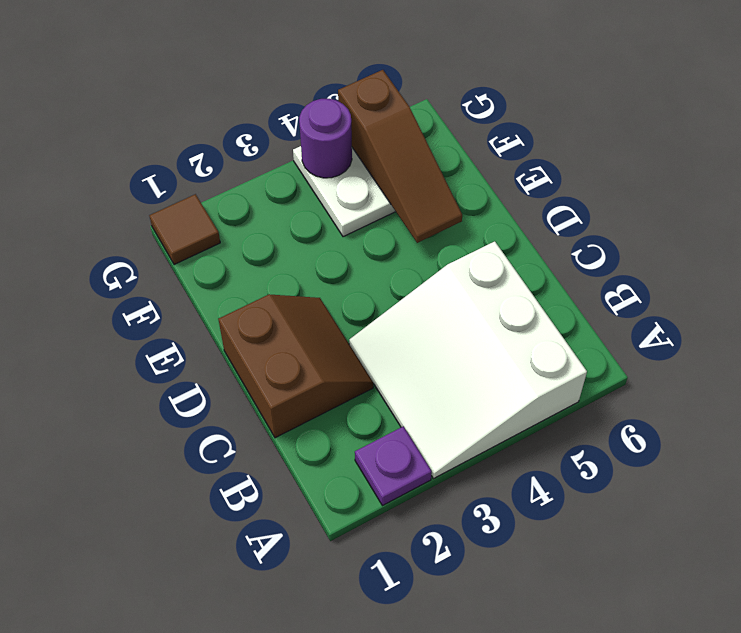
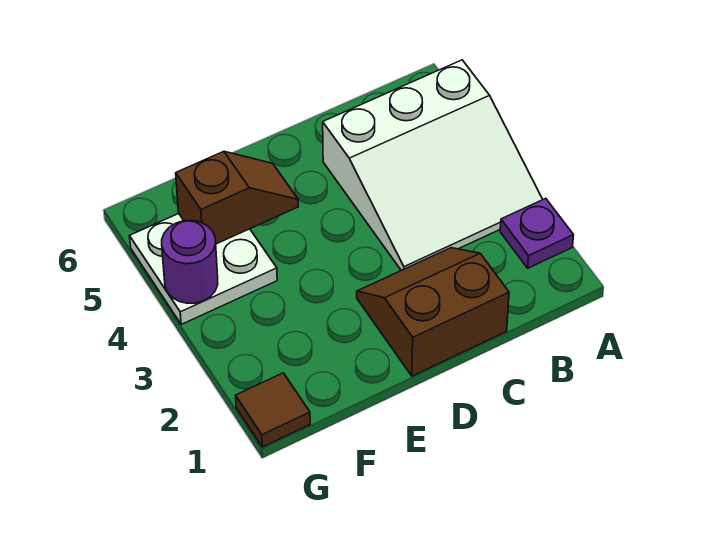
brown 1x3 slope [338,70,462,243] -> brown 1x2 slope [176,151,298,244]

